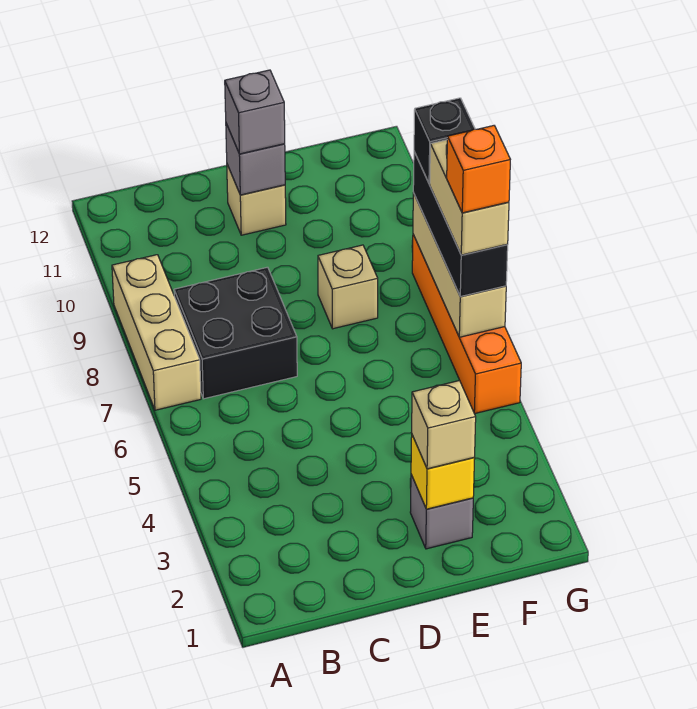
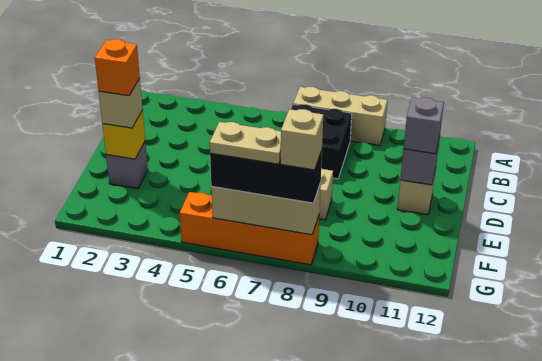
tan 1x2 brick [430,140,509,255] -> tan 1x2 plate [210,122,281,164]
orange 1x1 brick [447,126,510,213] -> orange 1x1 brick moved to [95,39,140,96]
black 1x1 brick [414,98,475,184] -> tan 1x1 brick [281,109,323,170]

